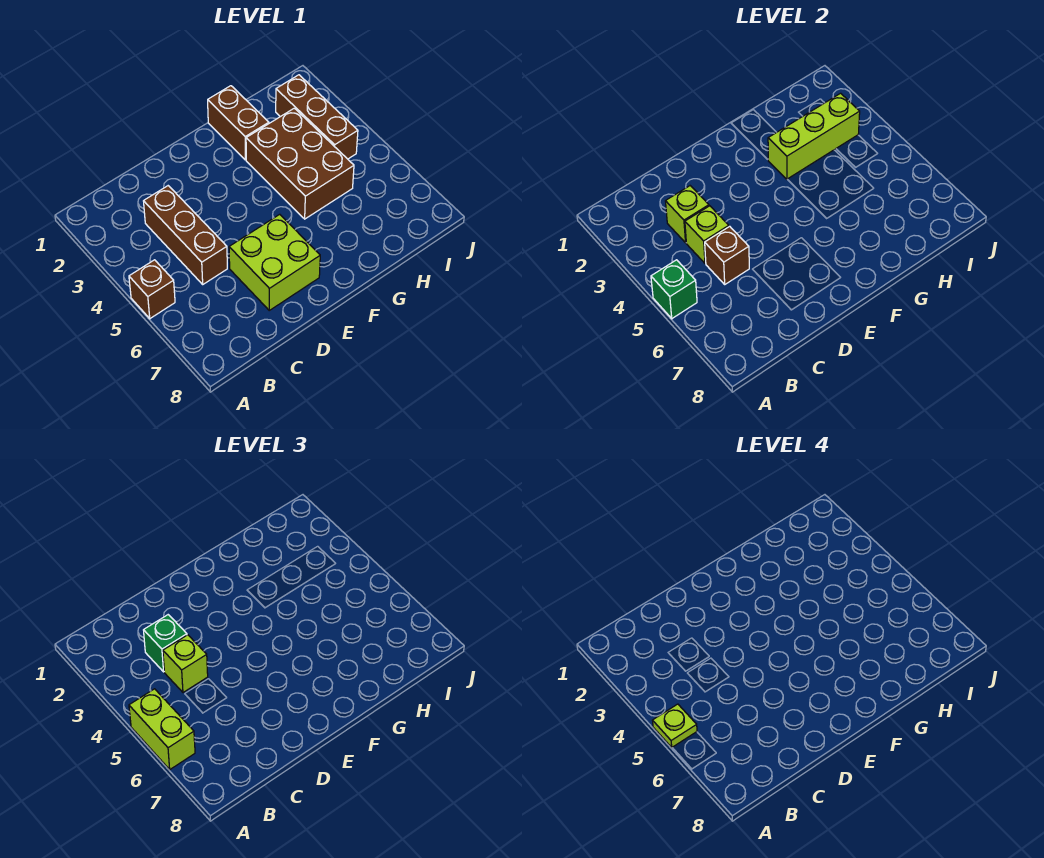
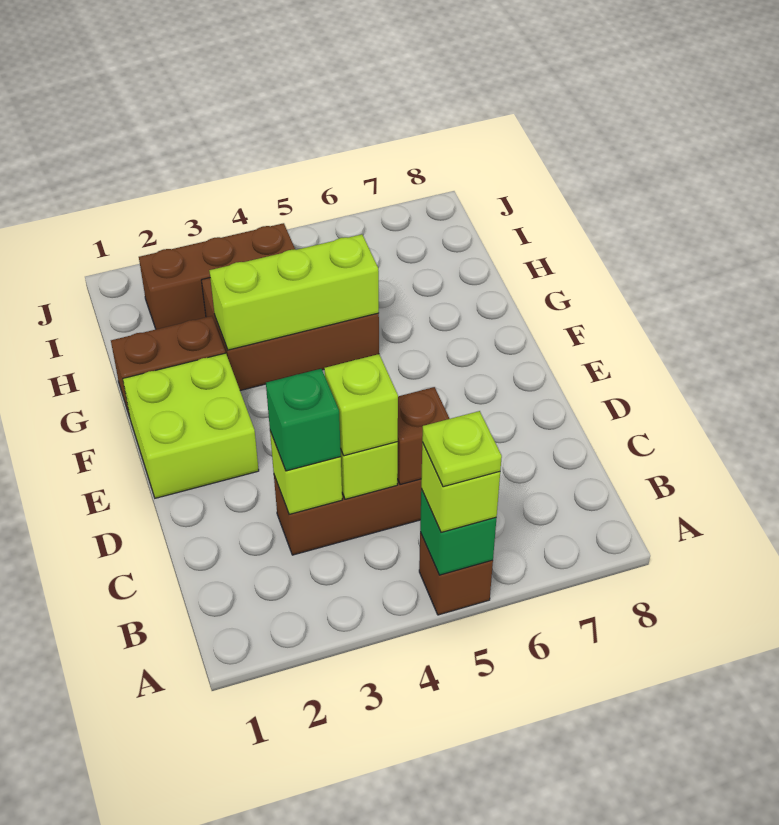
lime 1x2 brick [129,689,195,769] -> lime 1x1 brick [421,443,500,532]
lime 2x2 brick [229,214,320,310] -> lime 2x2 brick moved to [123,353,259,498]
lime 1x3 brick [768,93,860,179] -> lime 1x3 brick turned to [209,234,379,350]

